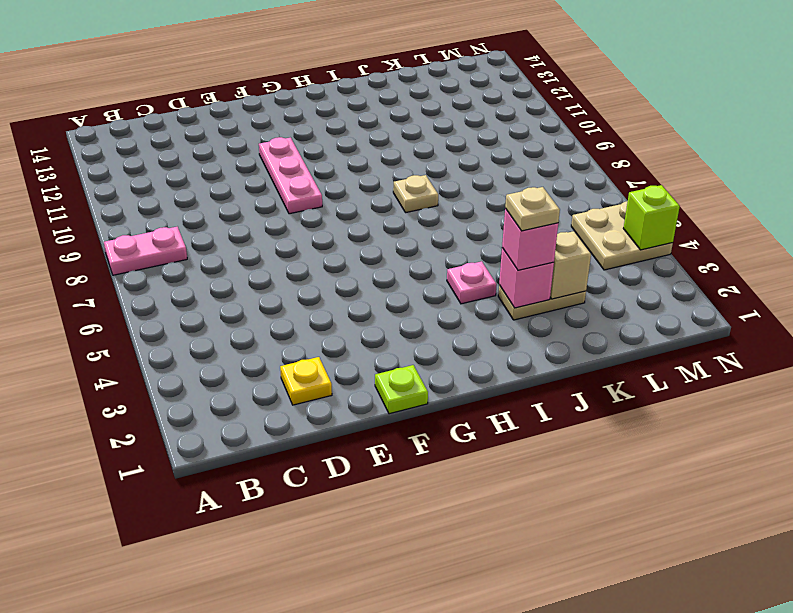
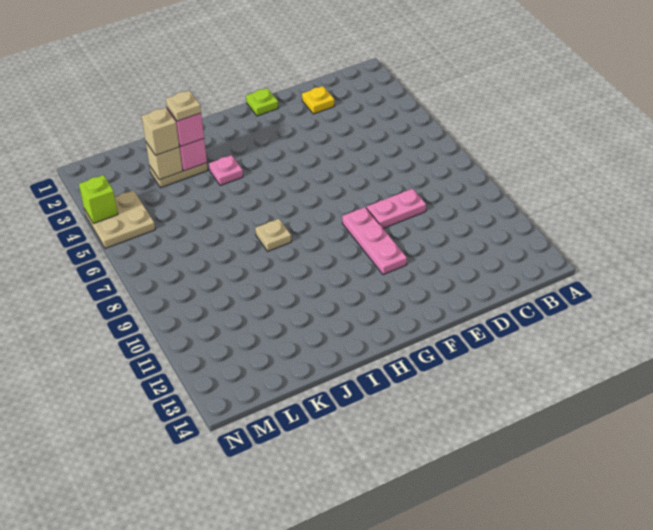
pink 1x2 plate [104,227,187,275] -> pink 1x2 plate moved to [366,189,426,228]
none -> tan 1x1 brick [142,108,179,155]

